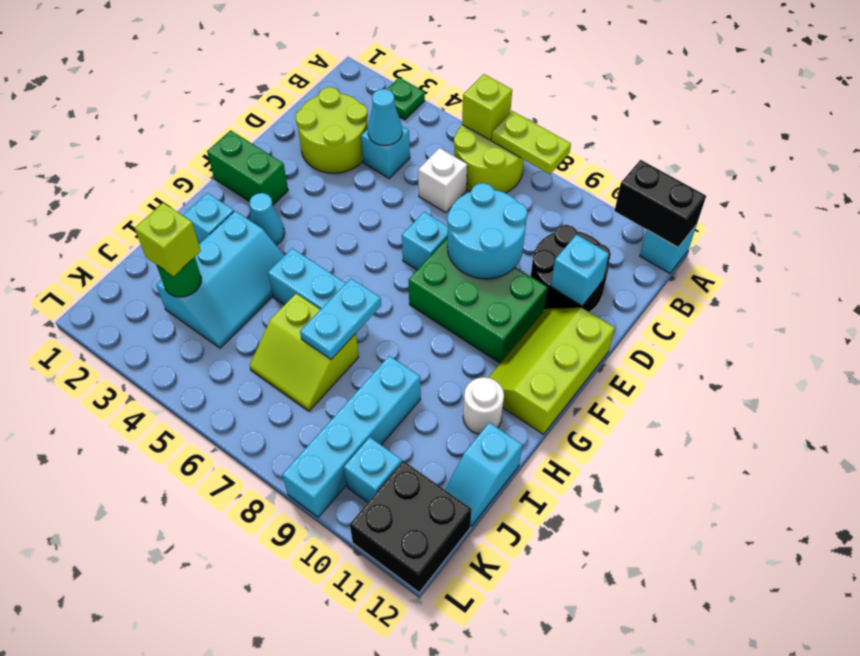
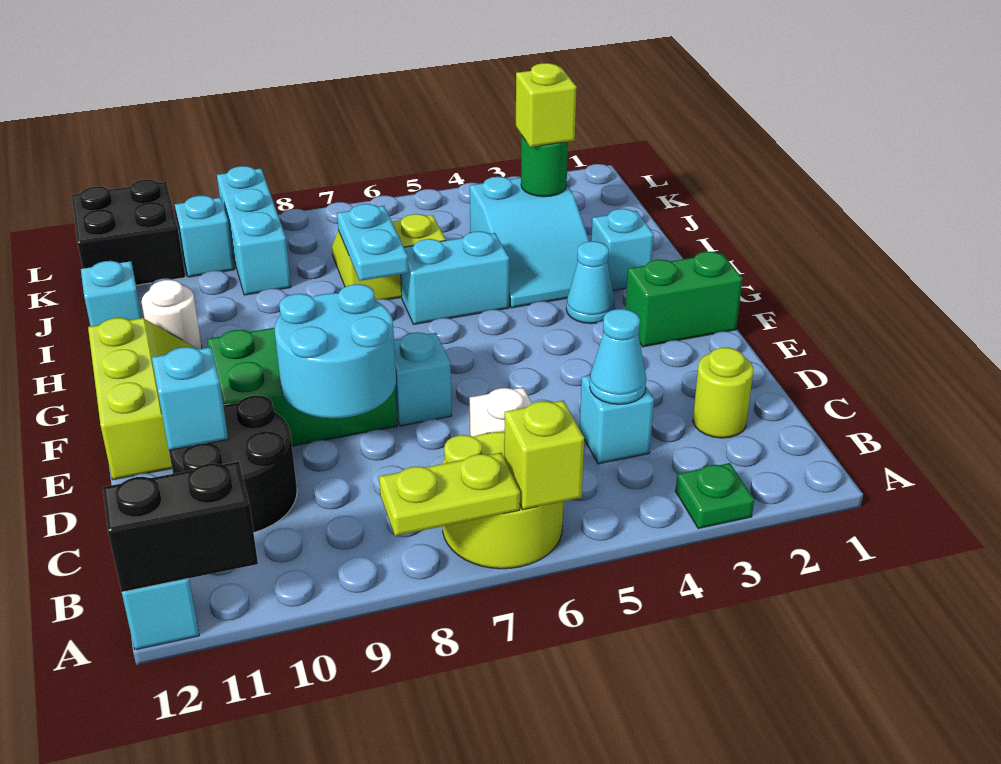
lime 2x2 round brick [295,87,368,173] -> lime 1x1 round brick [693,347,753,438]
cyan 2x3 slope [156,211,284,348] -> cyan 2x3 slope turned to [470,177,590,308]
cyan 1x4 brick [282,356,421,517] -> cyan 1x3 brick [217,166,291,295]

